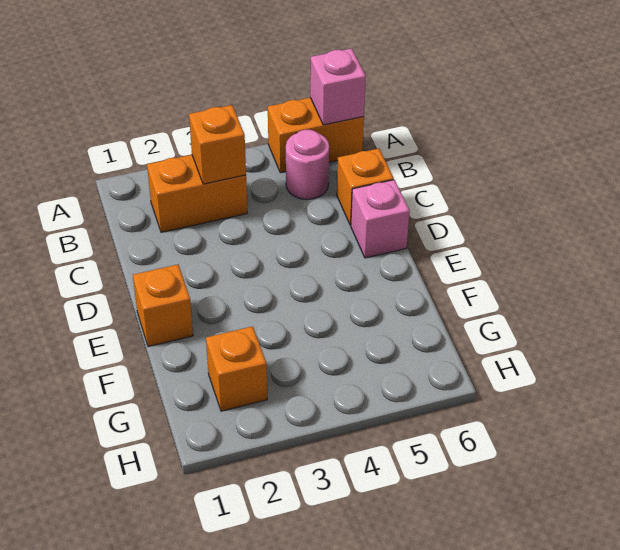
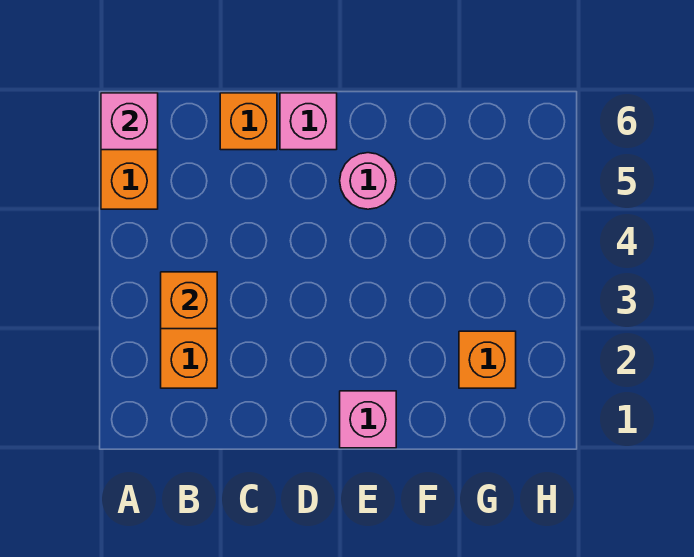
pink 1x1 round brick [286,130,329,200] -> pink 1x1 round brick moved to [340,153,396,209]
orange 1x1 brick [133,265,193,347] -> pink 1x1 brick [340,391,396,448]

